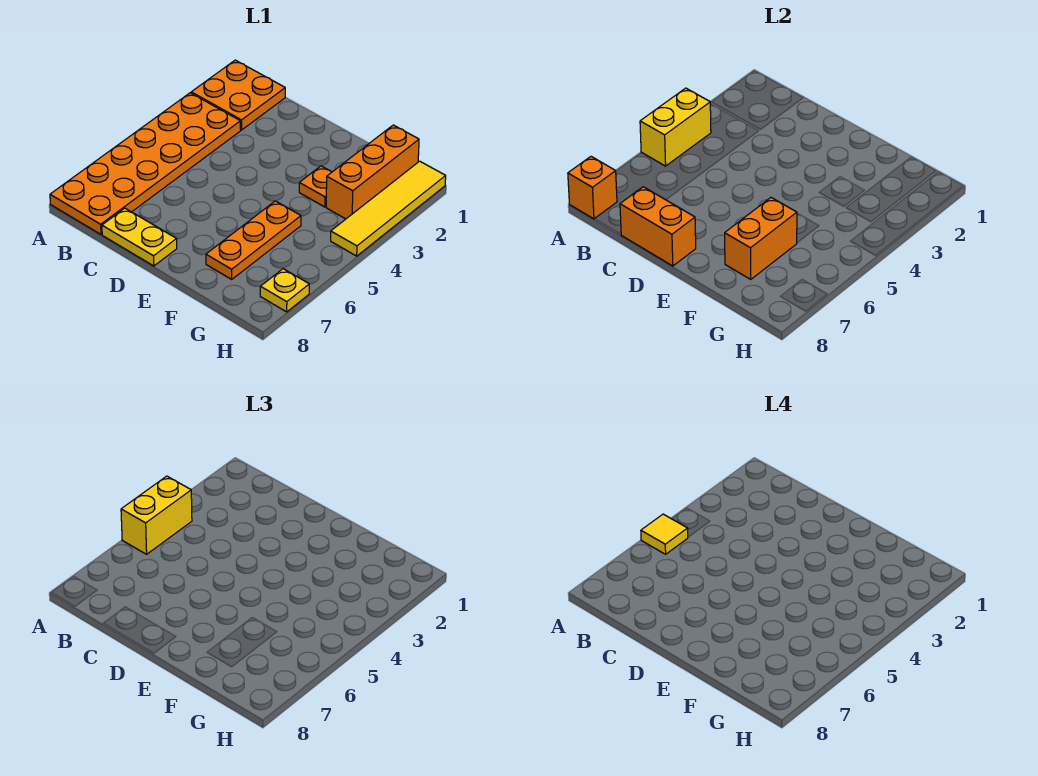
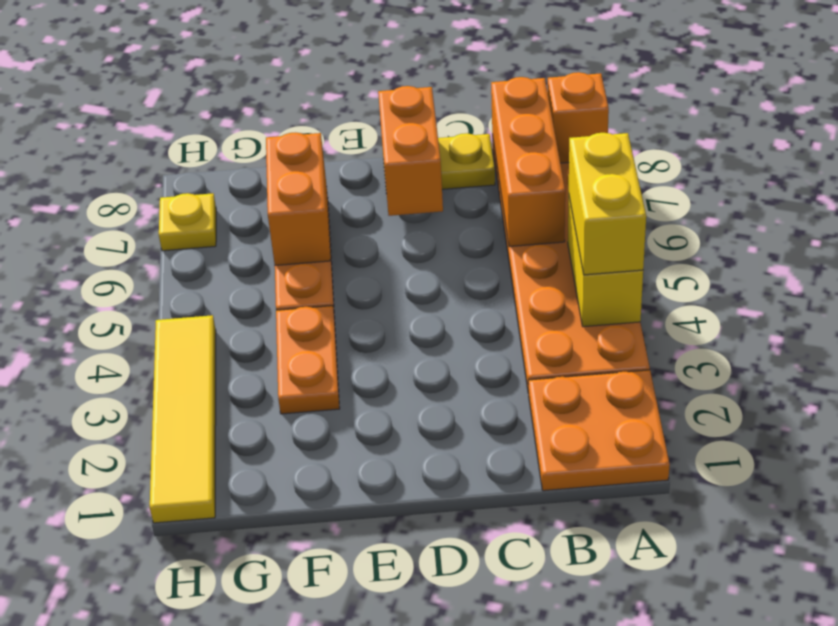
yellow 1x1 tile [641,514,688,554] -> none
orange 1x2 brick [620,187,696,266] -> orange 1x2 brick turned to [378,86,443,216]
orange 1x1 plate [299,166,332,207] -> orange 1x2 plate [276,306,340,414]
orange 1x3 brick [326,125,419,219] -> orange 1x3 brick moved to [491,77,565,247]

